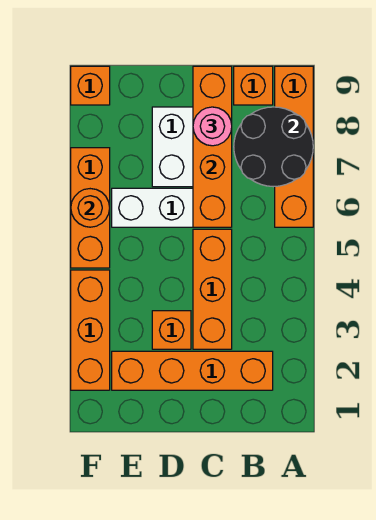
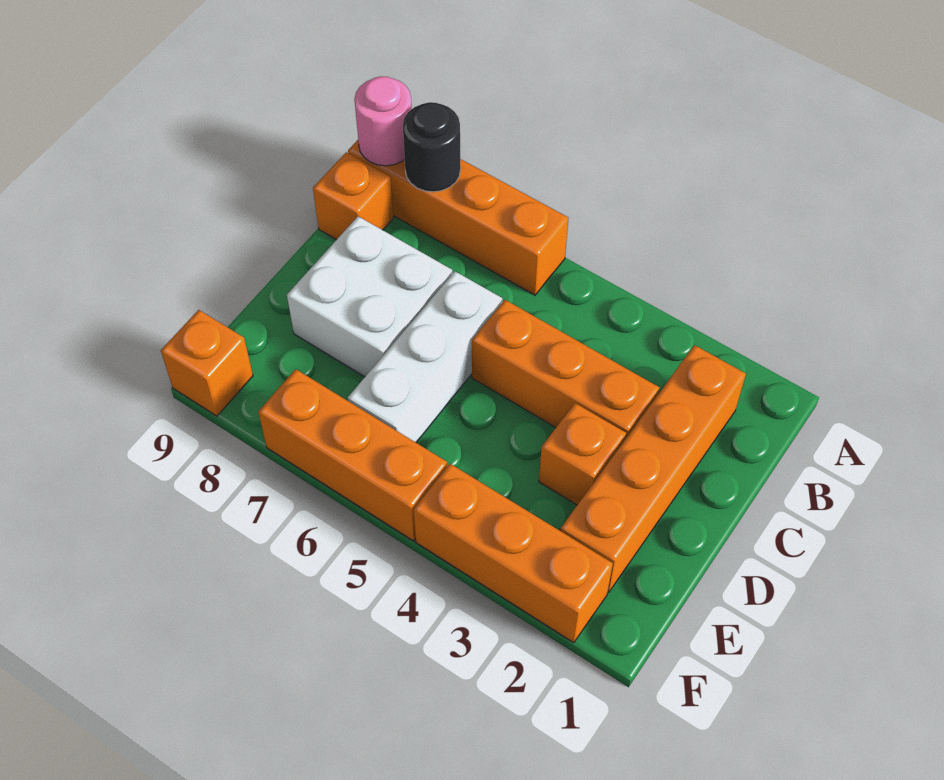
black 2x2 round brick [234,107,313,187] -> black 1x1 round brick [403,102,461,192]
orange 1x4 brick [193,66,232,227] -> none
pink 1x1 round brick [193,107,232,146] -> pink 1x1 round brick moved to [354,76,412,166]
orange 1x1 round brick [71,189,110,227] -> none

